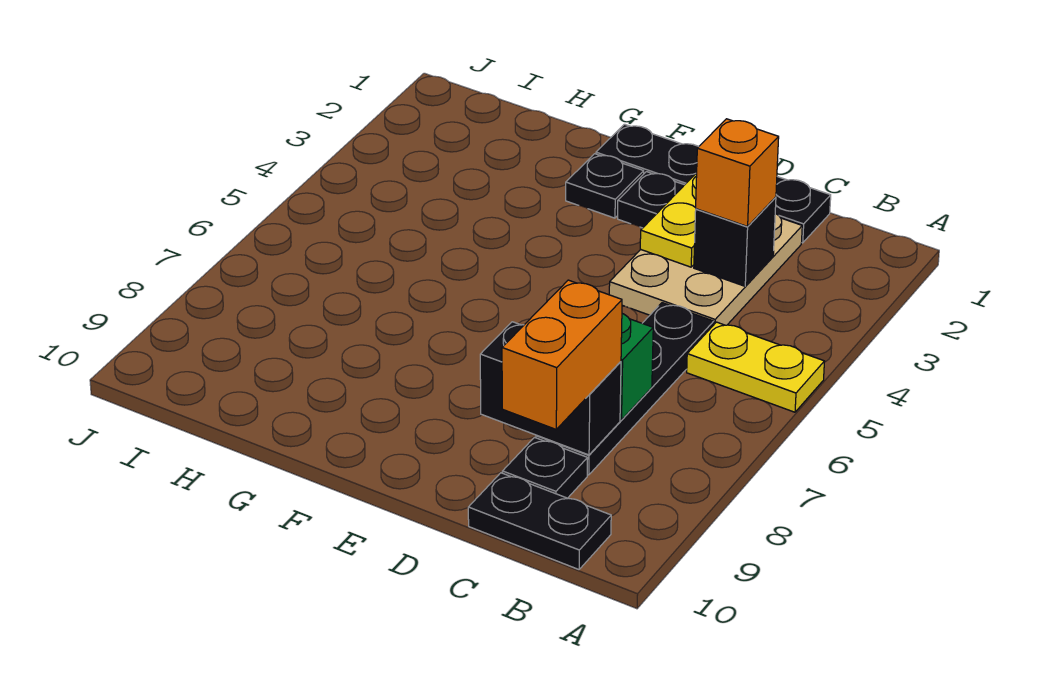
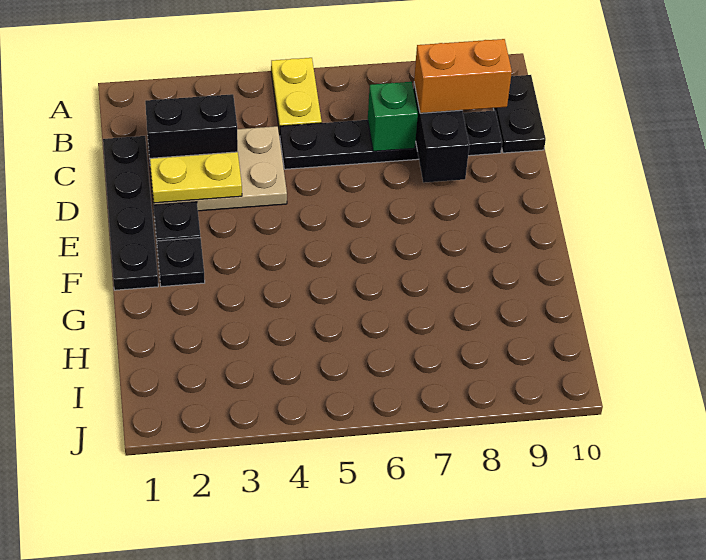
black 1x1 brick [694,197,776,286] -> black 1x2 brick [145,94,238,158]
orange 1x1 brick [696,119,779,227] -> none

